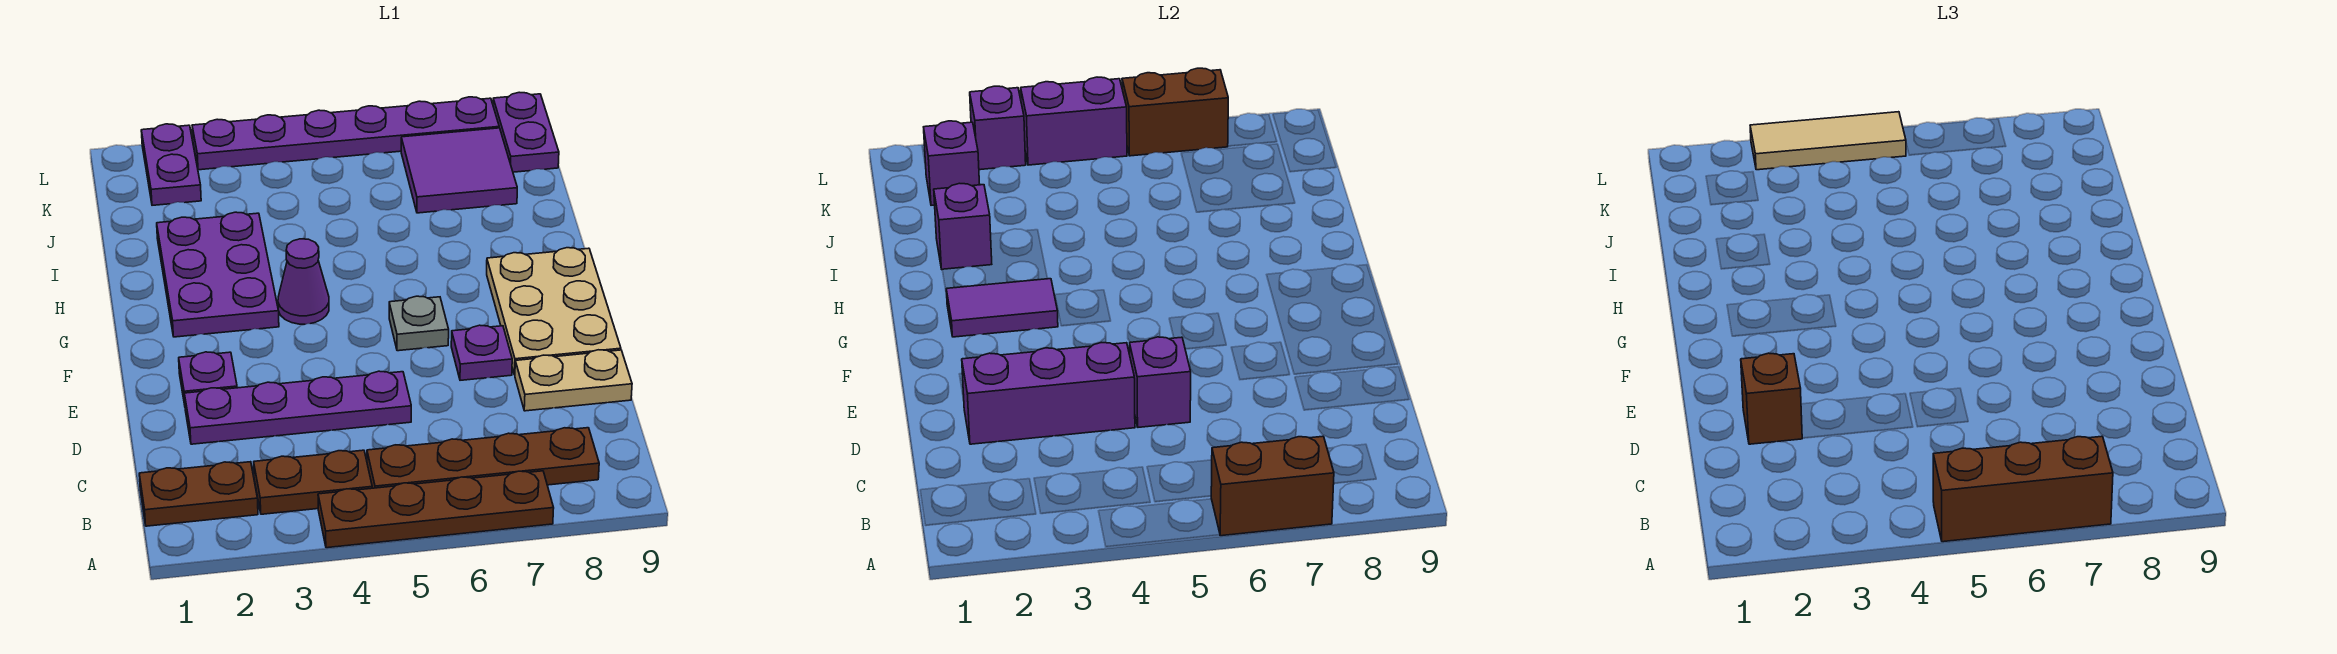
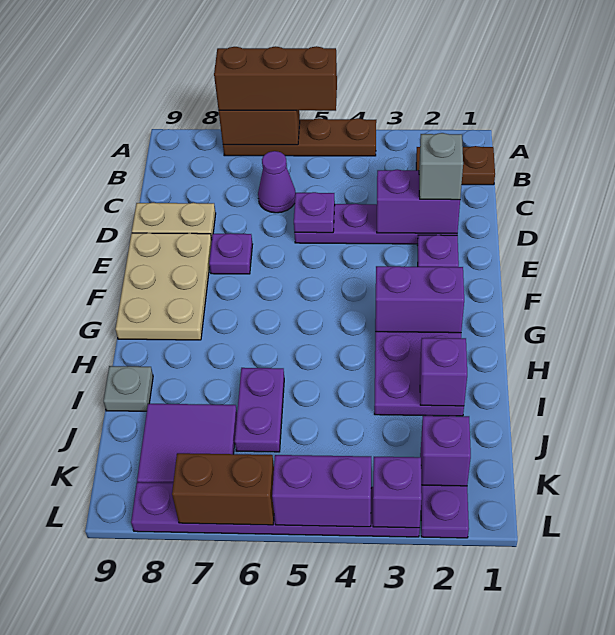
brown 1x2 plate [254,450,372,514] -> none
brown 1x4 plate [367,428,599,488] -> none
purple 1x3 brick [962,343,1135,444] -> purple 1x2 brick [377,169,460,233]
brown 1x1 brick [1741,353,1802,444] -> grey 1x1 brick [419,133,463,200]
purple 1x1 brick [1130,337,1191,427] -> purple 1x1 plate [294,192,335,233]
grey 1x1 plate [389,296,449,351] -> grey 1x1 plate moved to [103,366,153,411]
purple 1x2 tile [946,279,1058,337] -> purple 1x2 brick [375,266,464,333]
purple 1x1 cone [278,239,329,324] -> purple 1x1 cone moved to [258,151,296,213]
purple 1x2 plate [493,92,559,172] -> purple 1x2 plate moved to [235,368,284,452]
tan 1x3 tile [1750,112,1906,170] -> none

